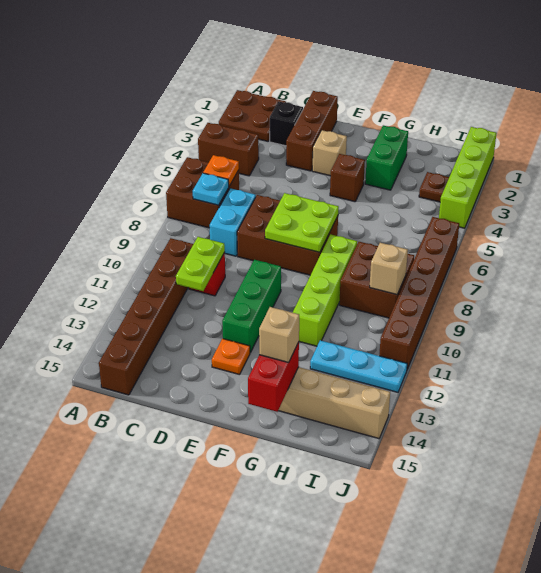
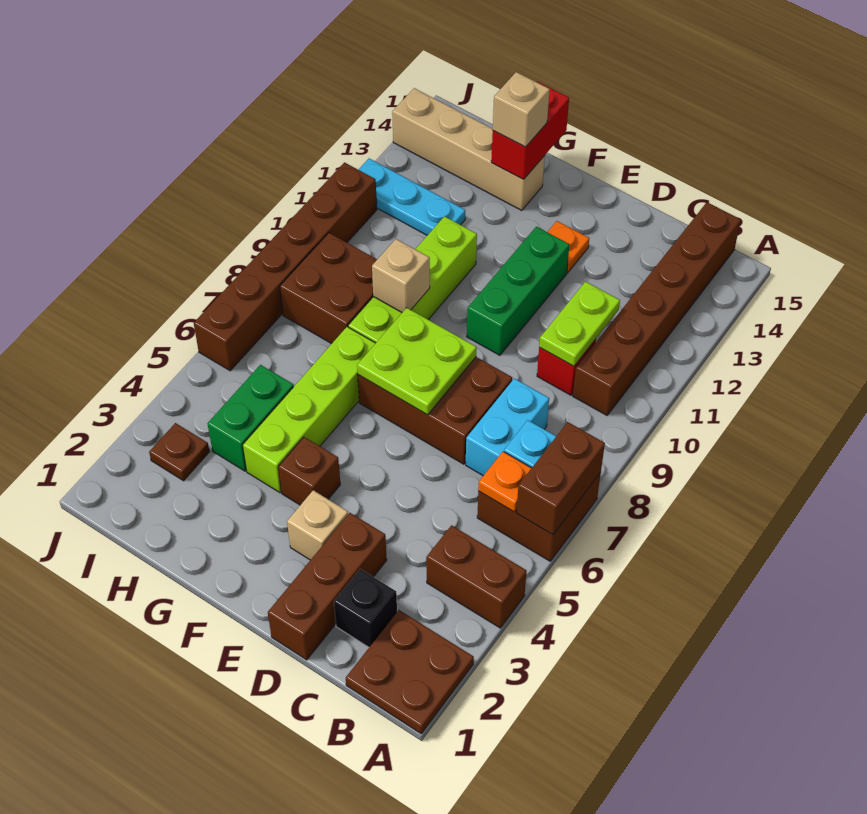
none -> brown 1x2 brick [516,422,605,535]
green 1x2 brick [365,125,408,190] -> green 1x2 brick moved to [208,365,294,471]
tan 1x1 brick [370,243,408,295] -> tan 1x1 brick moved to [372,239,430,312]
lime 1x4 brick [439,127,496,228] -> lime 1x4 brick moved to [243,327,375,493]

